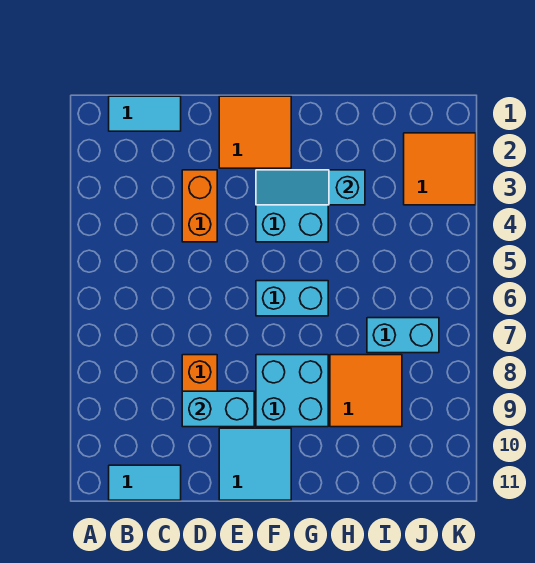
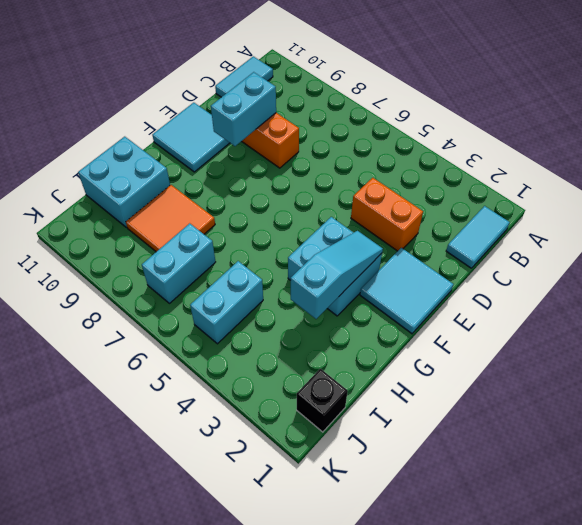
orange 2x2 tile [219,96,291,168] -> cyan 2x2 tile [360,248,453,334]
cyan 1x2 brick [256,281,328,316] -> cyan 1x2 brick moved to [190,261,263,344]
cyan 2x2 brick [256,355,328,427] -> cyan 2x2 brick moved to [78,137,170,227]
none -> black 1x1 brick [297,369,348,432]
orange 2x2 tile [404,133,476,205] -> none

